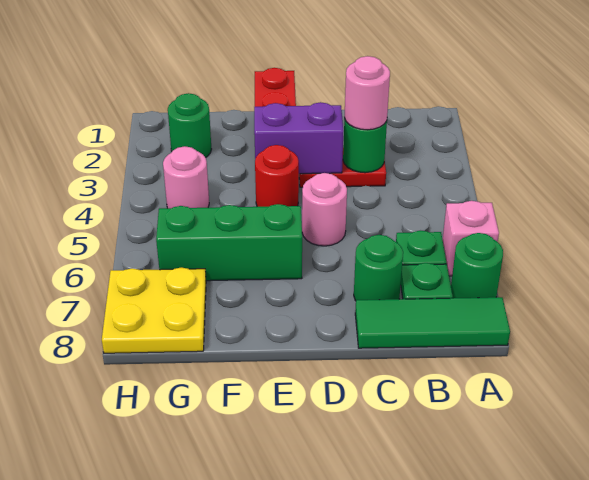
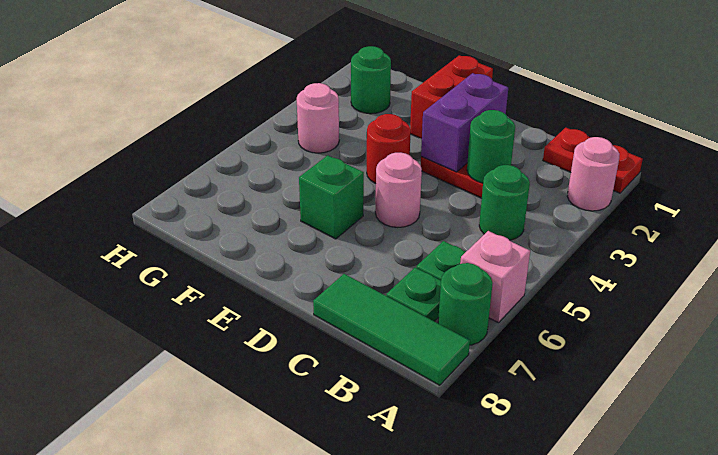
none -> red 1x2 plate [543,128,643,193]
pink 1x1 round brick [344,56,390,130] -> pink 1x1 round brick moved to [567,137,620,211]
green 1x1 round brick [354,235,403,301] -> green 1x1 round brick moved to [479,165,530,240]
purple 1x2 brick [254,102,344,174] -> purple 1x2 brick turned to [421,73,508,172]
green 1x3 brick [156,204,302,281] -> green 1x1 brick [299,155,364,239]
yellow 2x2 plate [102,268,206,353] -> none

